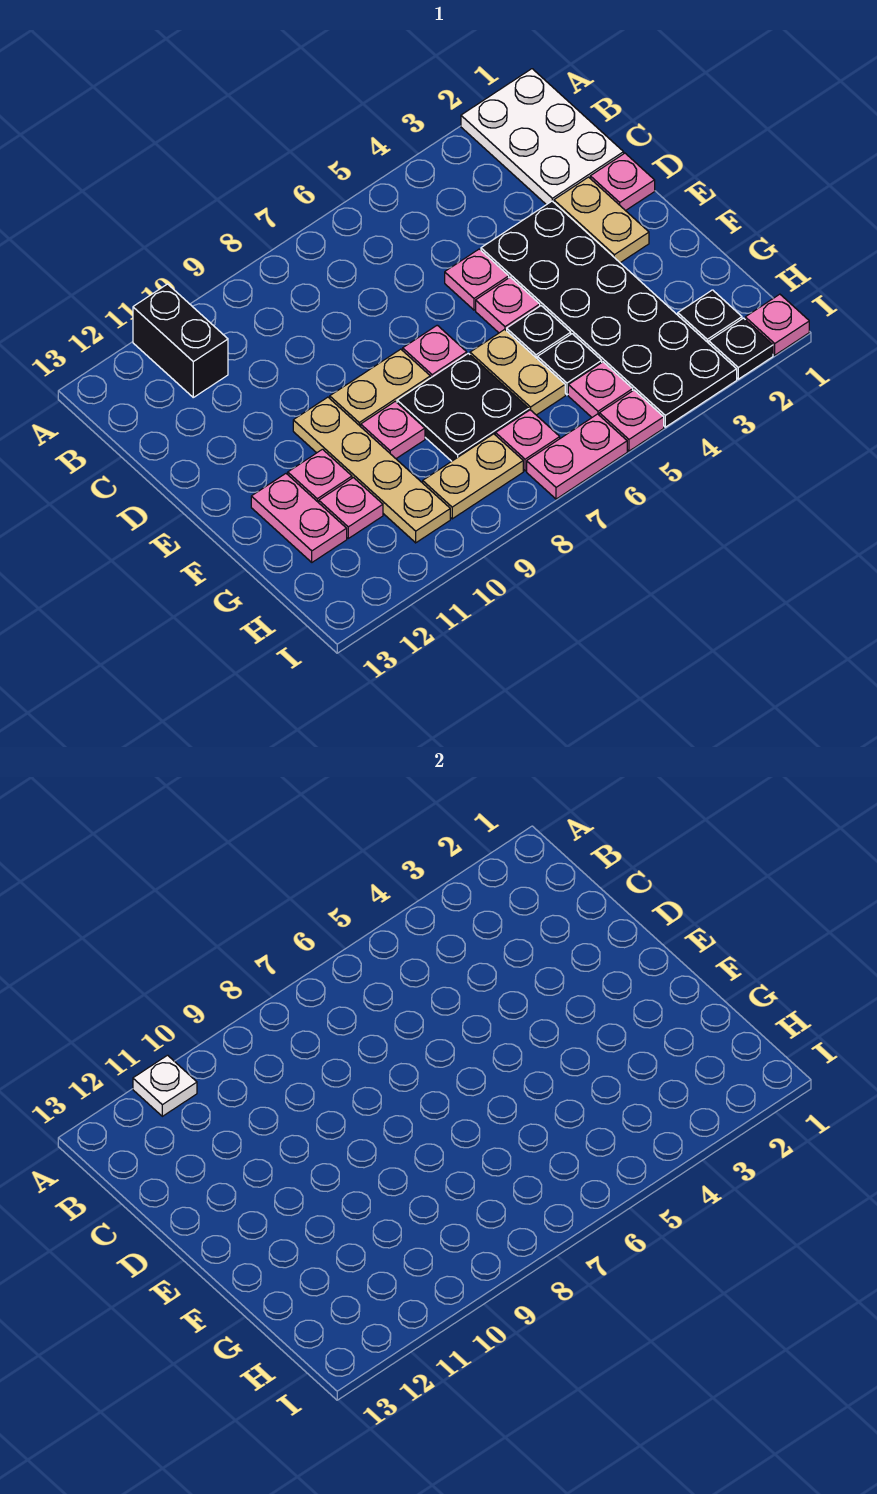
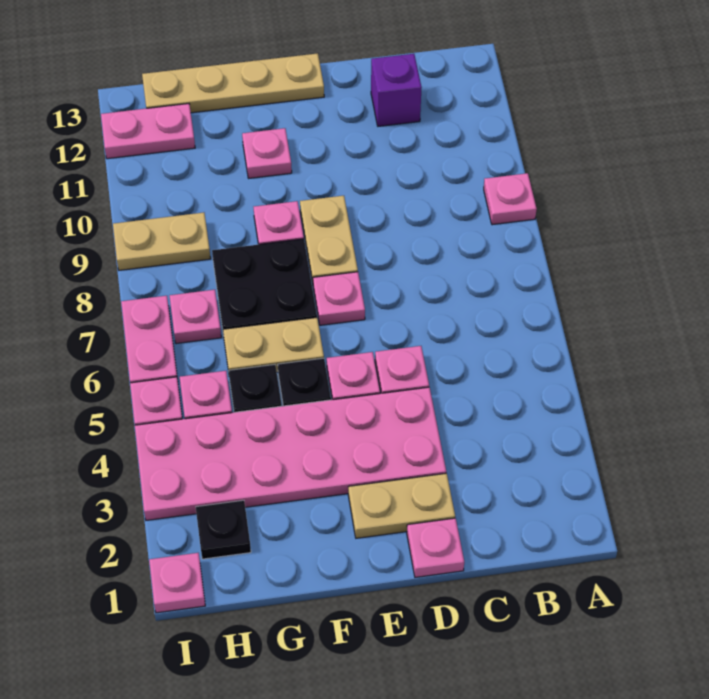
white 2x3 plate [461,69,624,205] -> none
black 1x2 brick [133,284,228,397] -> none
white 1x1 plate [133,1055,197,1116] -> none
none -> purple 1x1 brick [371,54,422,126]
black 2x6 plate [481,201,737,427] -> pink 2x6 plate [135,387,446,520]
tan 1x4 plate [293,397,450,543] -> tan 1x4 plate moved to [142,53,324,113]
pink 1x2 plate [251,474,347,562] -> pink 1x2 plate moved to [101,104,195,159]
pink 1x1 plate [319,478,383,538] -> pink 1x1 plate moved to [484,173,537,225]
tan 1x2 plate [423,434,523,519] -> tan 1x2 plate turned to [113,213,211,270]
black 1x1 plate [709,318,773,379] -> none

